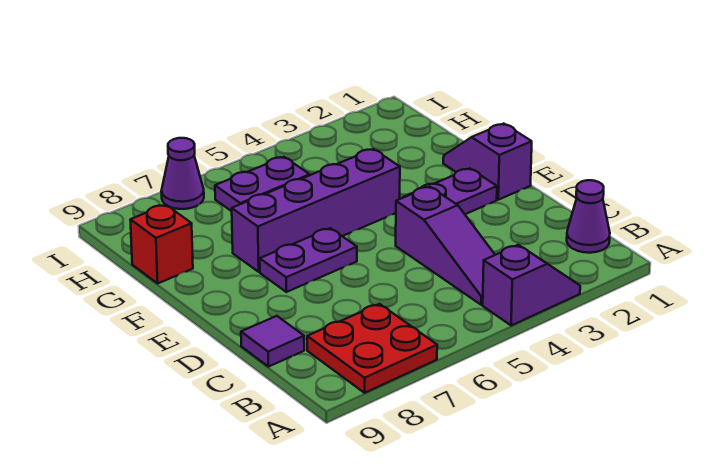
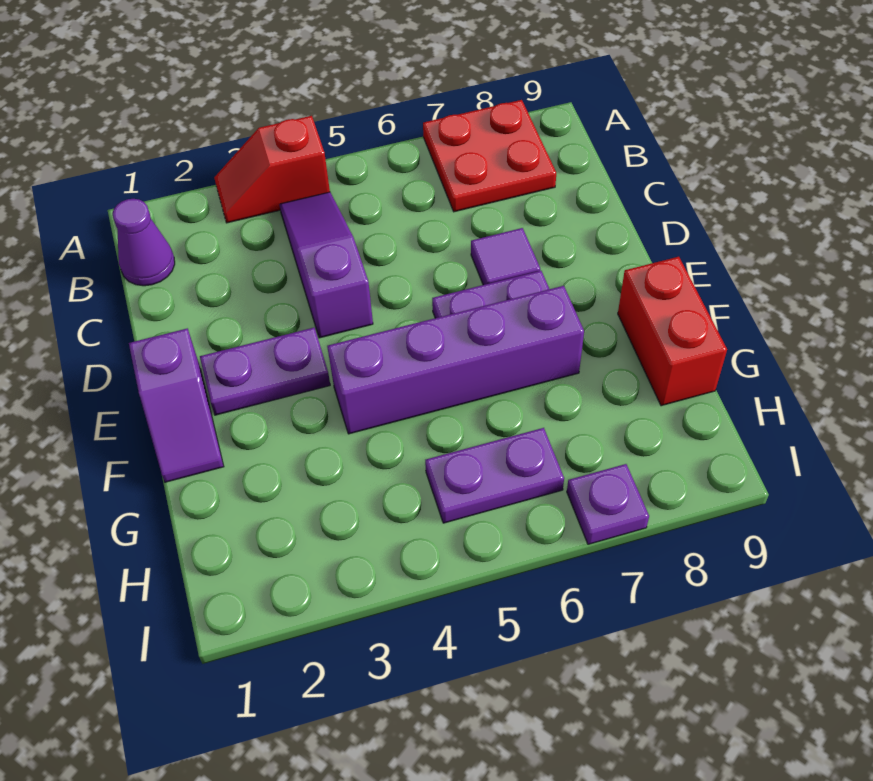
purple 1x2 slope [483,245,580,326] -> red 1x2 slope [214,116,330,223]
purple 1x1 tile [241,316,304,367] -> purple 1x1 tile moved to [471,228,540,285]
red 1x1 brick [130,205,193,283] -> red 1x2 brick [618,257,727,406]
purple 1x1 cone [161,138,204,209] -> purple 1x1 plate [567,464,649,544]

